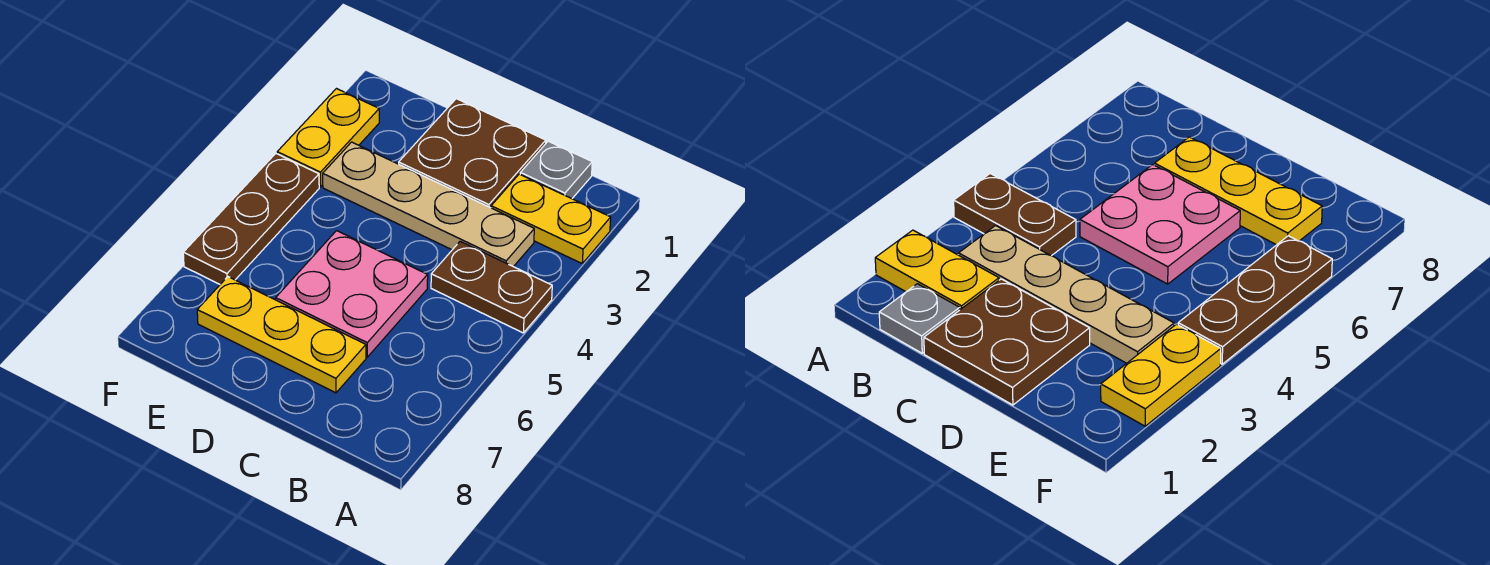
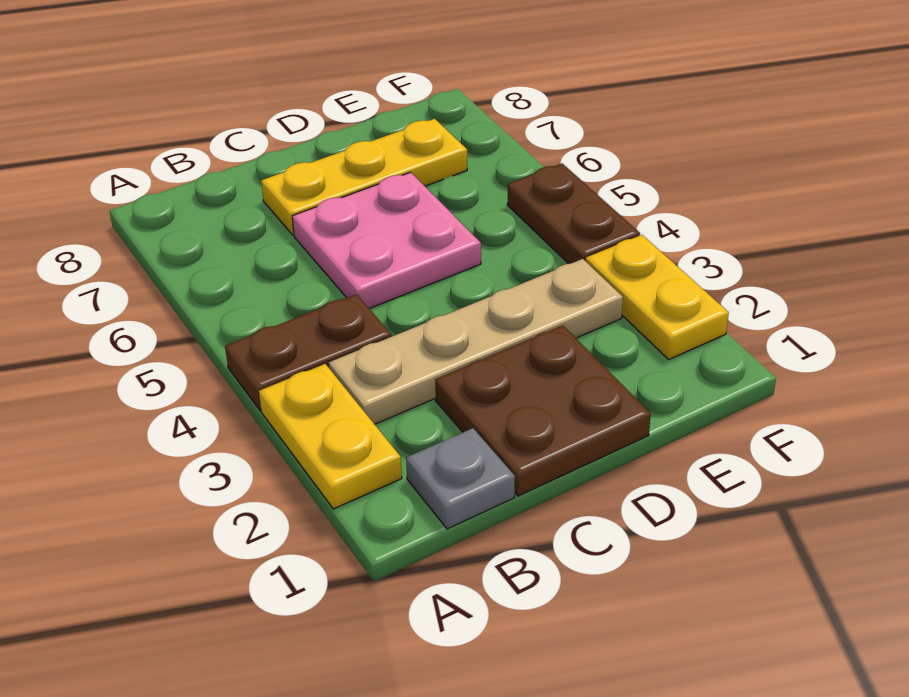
yellow 1x2 plate [491,174,611,263] -> yellow 1x2 plate turned to [259,364,402,509]
brown 1x3 plate [183,154,319,284] -> brown 1x2 plate [507,163,640,264]

